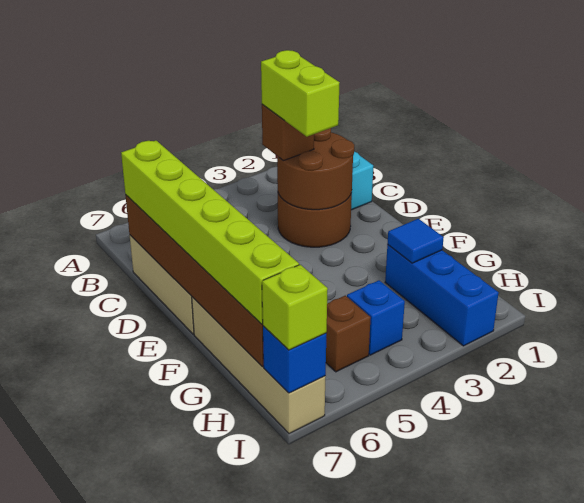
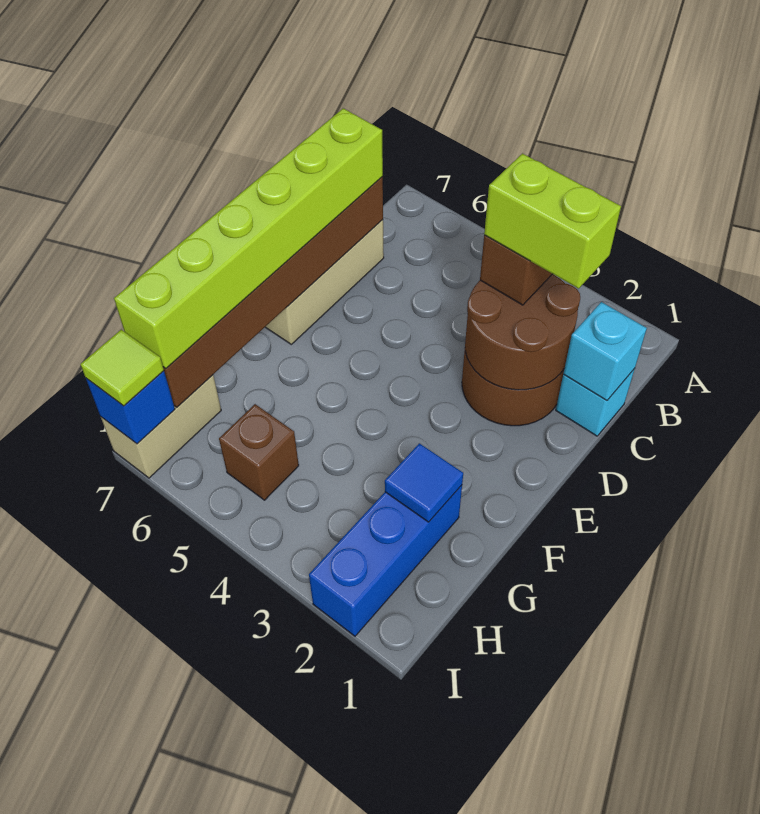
none -> cyan 1x1 brick [563,302,647,400]
lime 1x2 brick [261,50,340,137] -> lime 1x2 brick turned to [484,154,621,289]
tan 1x4 brick [192,297,326,434] -> tan 1x2 brick [101,375,221,478]
blue 1x1 brick [347,280,405,355] -> none
lime 1x1 brick [262,265,328,350] -> lime 1x1 tile [81,330,164,406]

